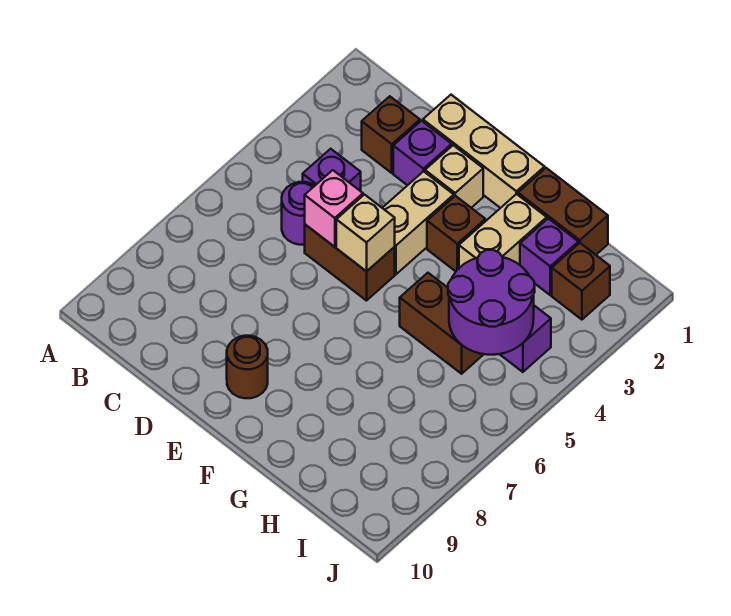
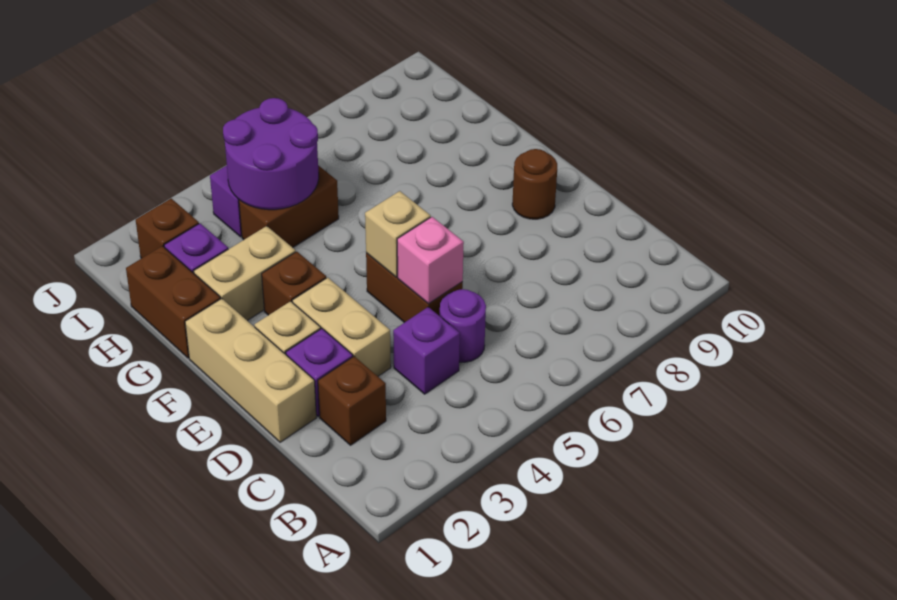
tan 1x2 brick [383,171,454,274] -> tan 1x2 brick turned to [292,278,391,376]
brown 1x2 brick [400,273,484,374] -> brown 1x2 brick turned to [239,165,339,248]

